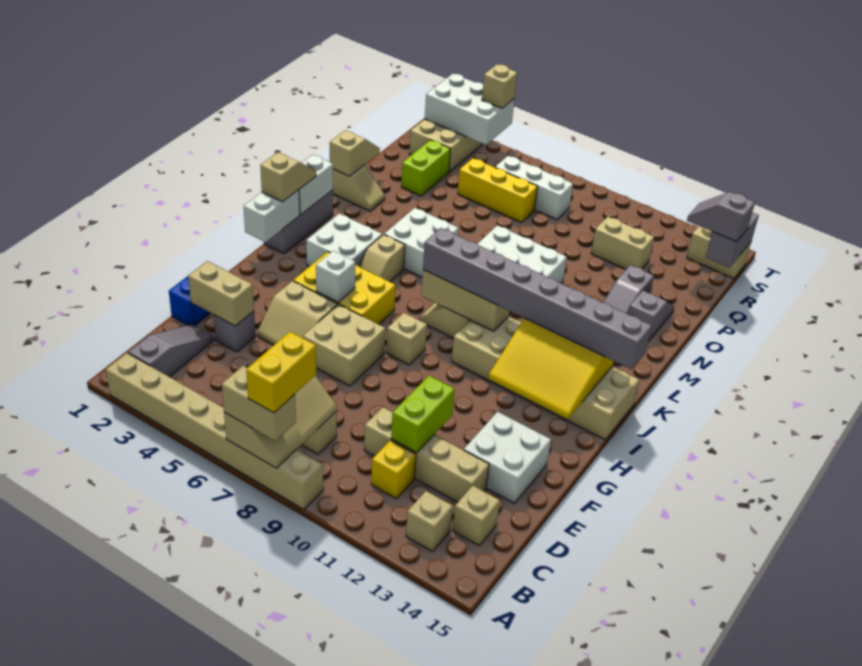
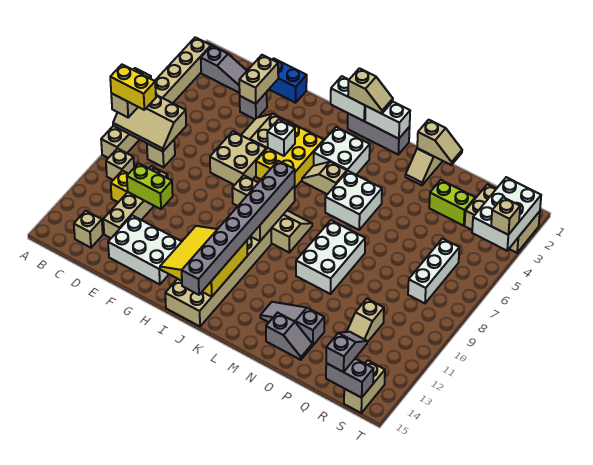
tan 1x1 brick [406,491,453,552] -> tan 1x1 brick moved to [106,148,134,180]
white 2x2 brick [464,412,551,503] -> white 2x3 brick [108,215,182,284]
yellow 1x3 brick [458,158,538,223] -> none
tan 1x2 brick [591,217,654,269] -> tan 1x2 slope [347,299,384,342]

